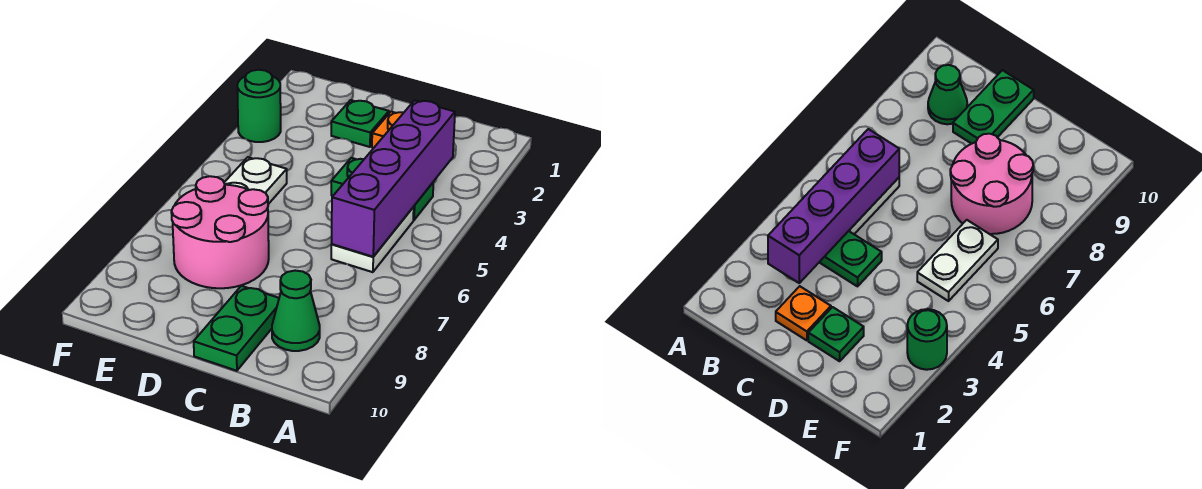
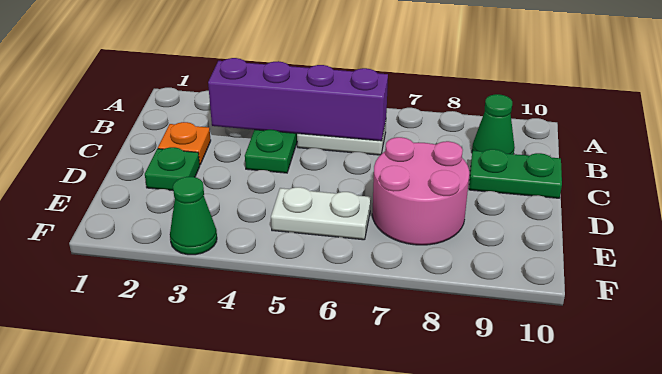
green 1x1 round brick [237,70,281,142] -> green 1x1 cone [170,177,217,255]

